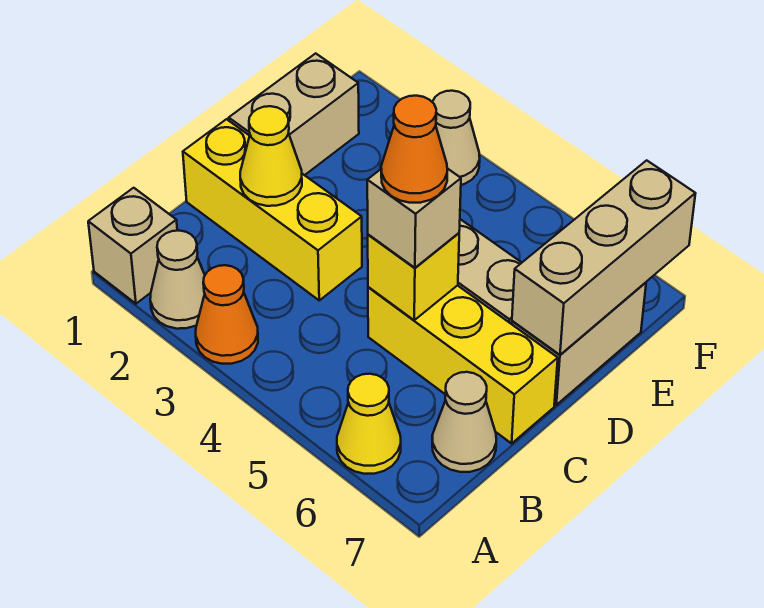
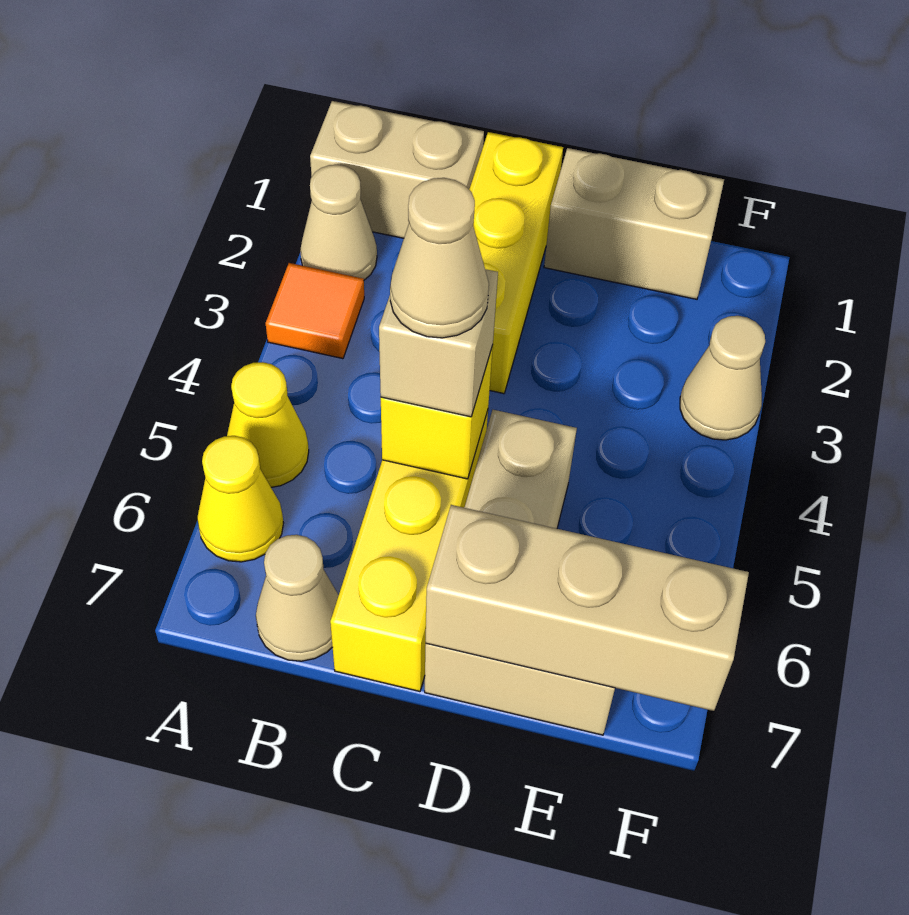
tan 1x1 brick [88,188,177,304] -> tan 1x2 brick [310,101,484,238]
orange 1x1 cone [196,265,258,364] -> orange 1x1 tile [266,263,364,359]
yellow 1x1 cone [240,106,302,206] -> yellow 1x1 cone moved to [227,362,309,487]
orange 1x1 cone [381,96,447,203] -> tan 1x1 cone [390,178,489,338]

